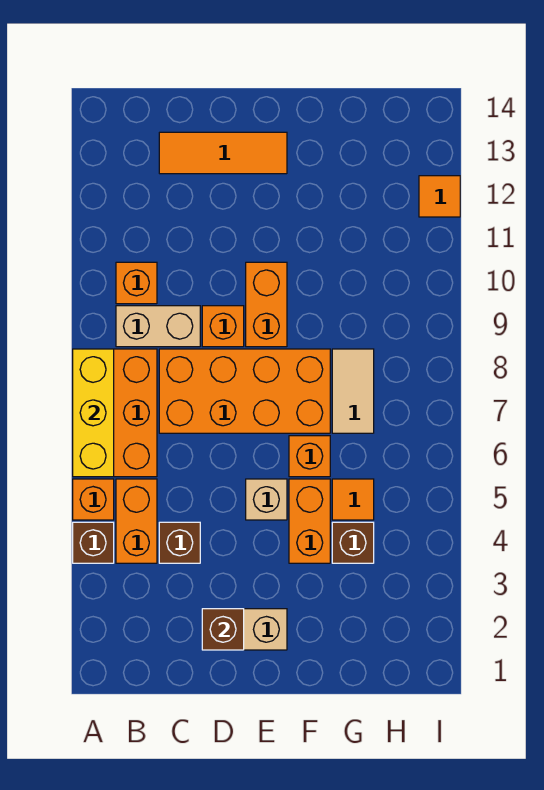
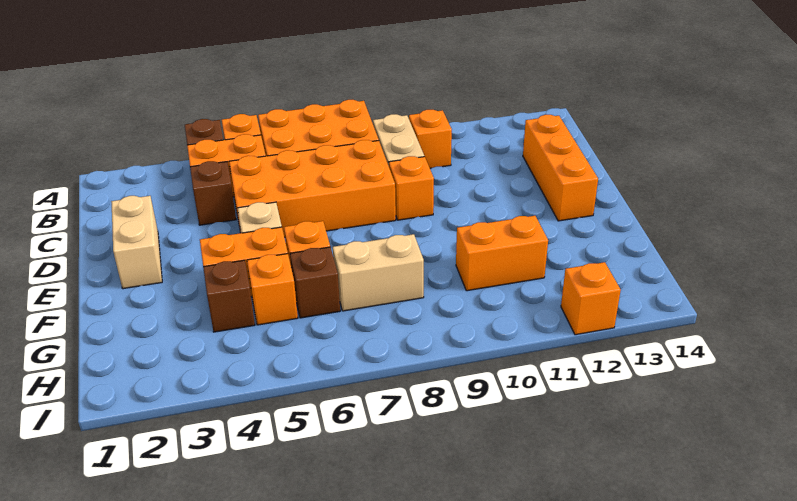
yellow 1x3 brick [73,349,114,477] -> none
orange 2x4 brick [159,349,330,433] -> orange 2x4 brick turned to [229,140,396,237]
orange 1x3 tile [159,132,287,174] -> orange 1x3 brick [523,115,598,221]
brown 1x1 brick [202,609,244,650] -> brown 1x1 brick moved to [290,247,340,318]
orange 1x2 brick [246,262,287,347] -> orange 1x2 brick moved to [456,216,548,291]
orange 1x1 tile [332,479,374,520] -> orange 1x1 brick [247,254,298,325]
tan 1x2 tile [332,349,374,433] -> tan 1x2 brick [333,234,424,311]
orange 1x1 tile [419,176,460,217] -> orange 1x1 brick [561,262,621,335]

